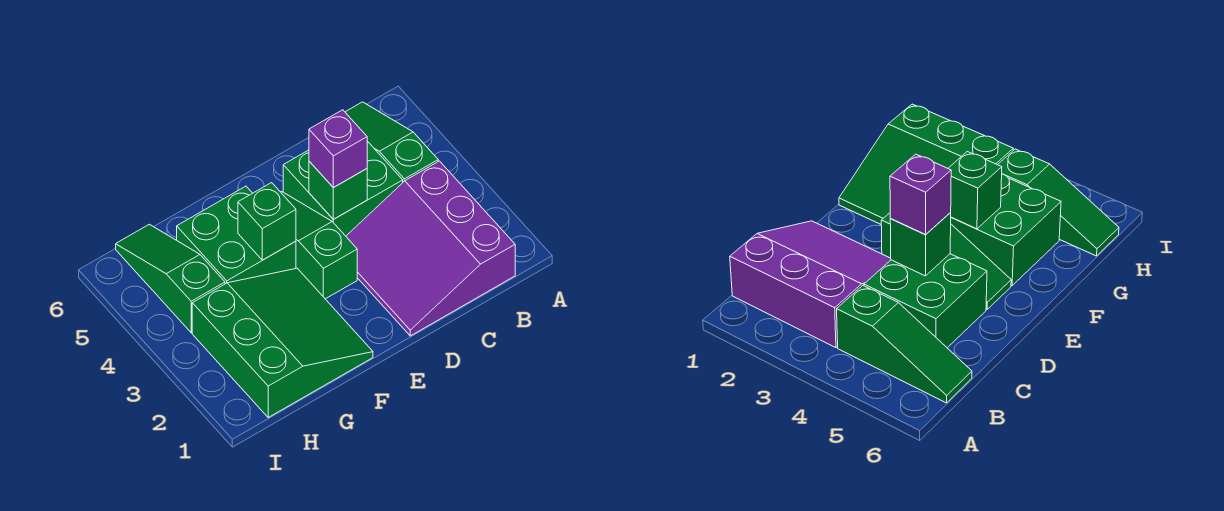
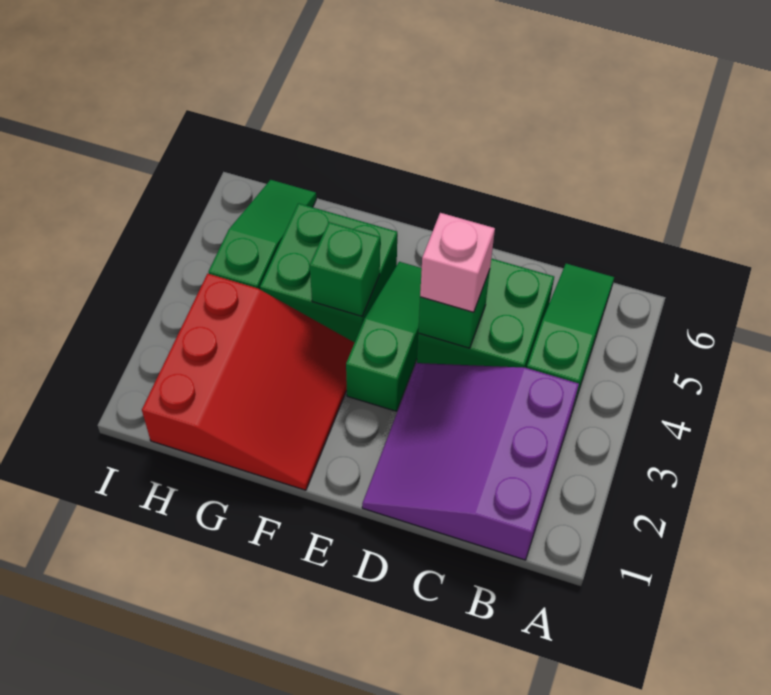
purple 1x1 brick [309,110,367,188] -> pink 1x1 brick [420,213,495,312]
green 3x3 slope [192,268,373,417] -> red 3x3 slope [142,274,354,490]

